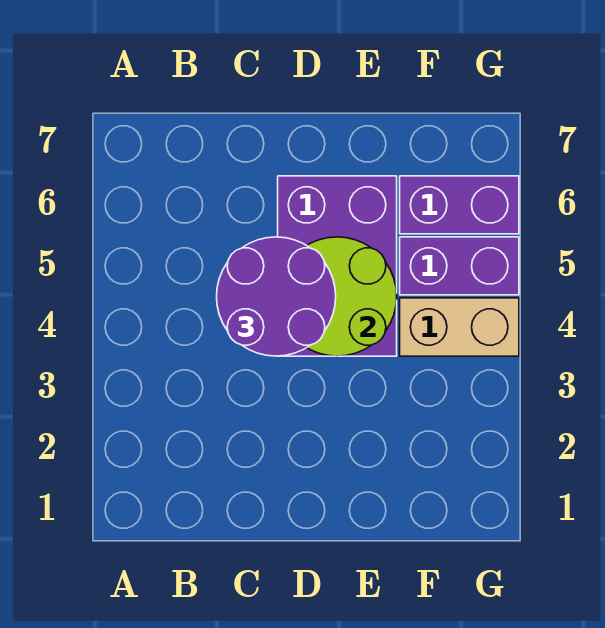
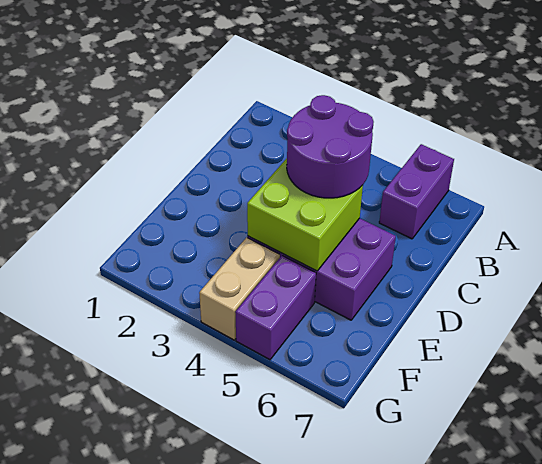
lime 2x2 round brick [307,237,397,356] -> lime 2x2 brick [247,158,363,271]
purple 1x2 brick [400,176,519,234] -> purple 1x2 brick moved to [379,144,454,239]

